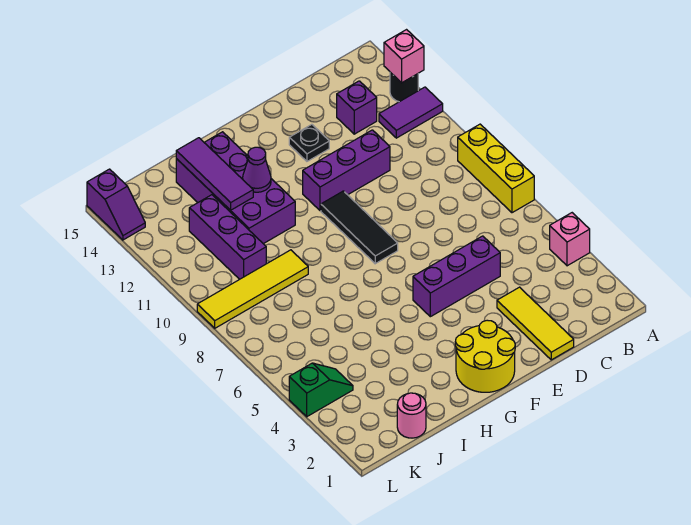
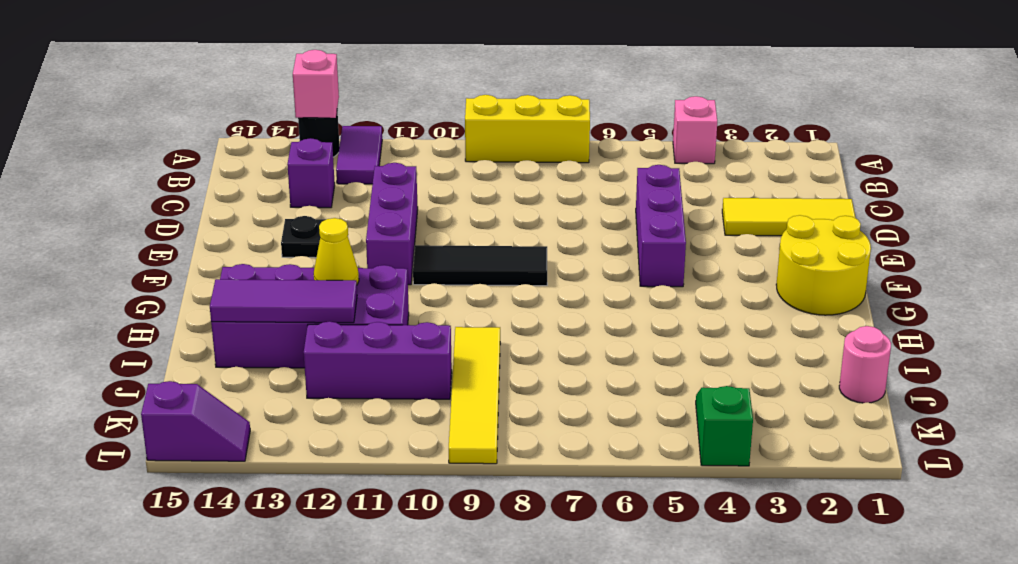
purple 1x1 cone [243,147,271,192] -> yellow 1x1 cone [314,218,359,284]

